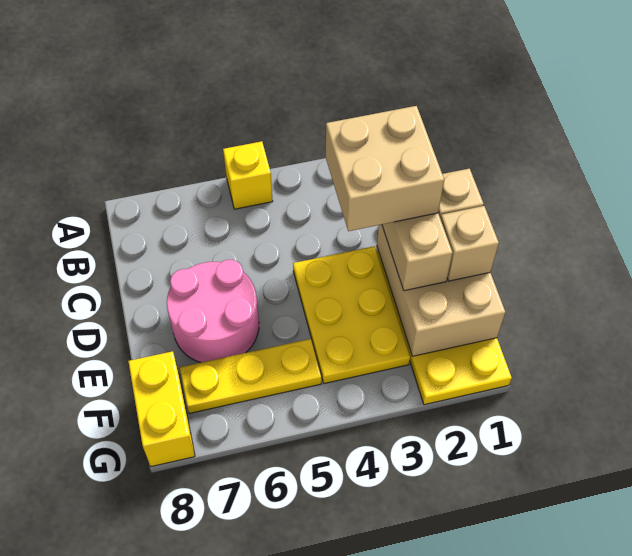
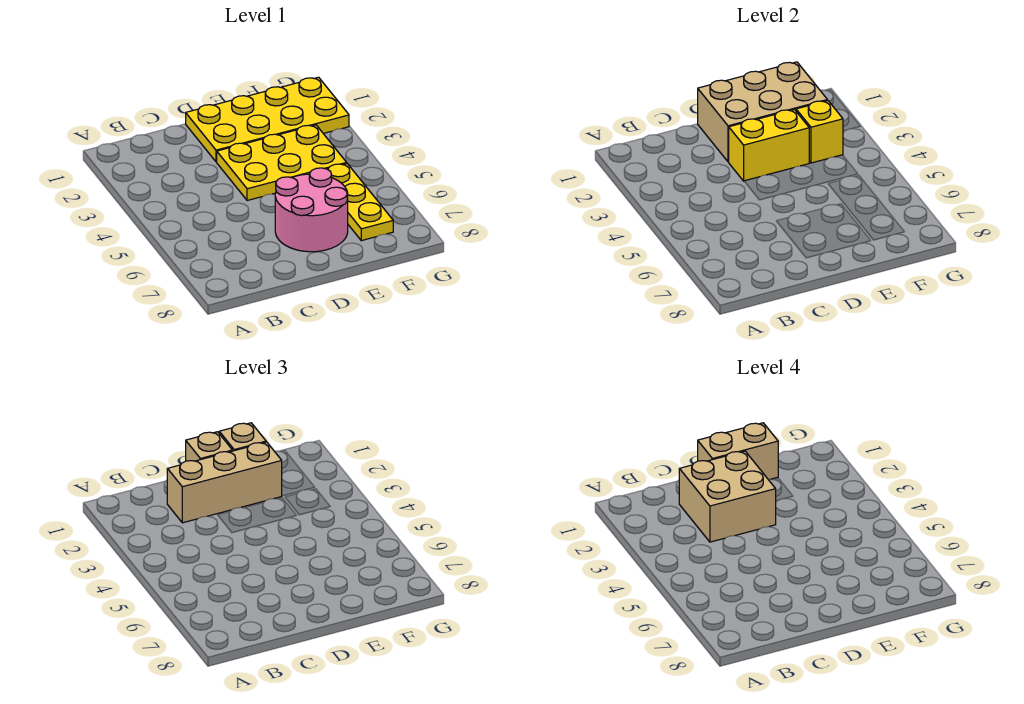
yellow 1x1 brick [223,141,273,209] -> yellow 1x1 brick moved to [796,101,843,163]
none -> tan 1x2 brick [698,423,779,479]
yellow 1x2 brick [128,351,195,467] -> yellow 1x2 brick moved to [729,109,809,181]

